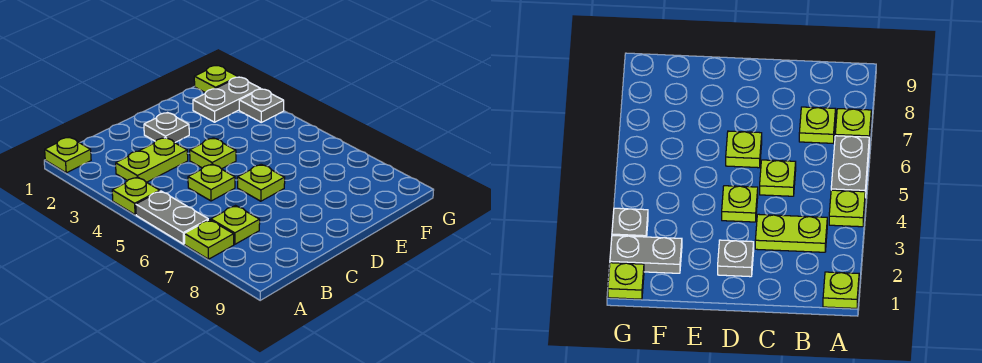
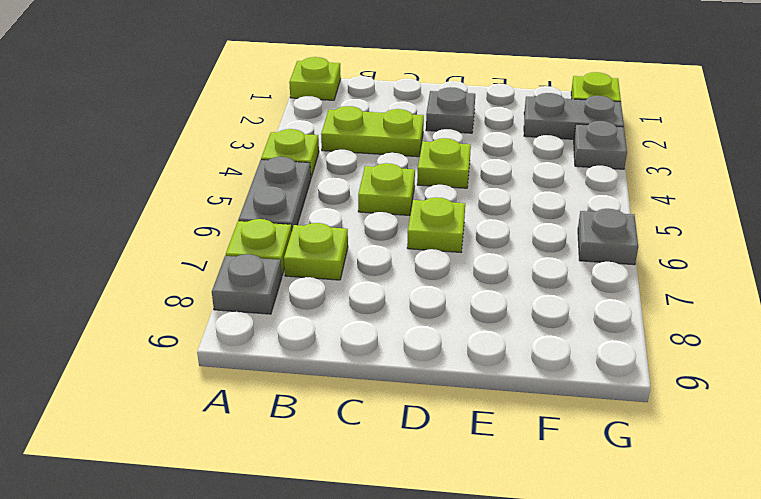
none -> grey 1x1 plate [212,254,282,314]
none -> grey 1x1 plate [578,209,638,265]

